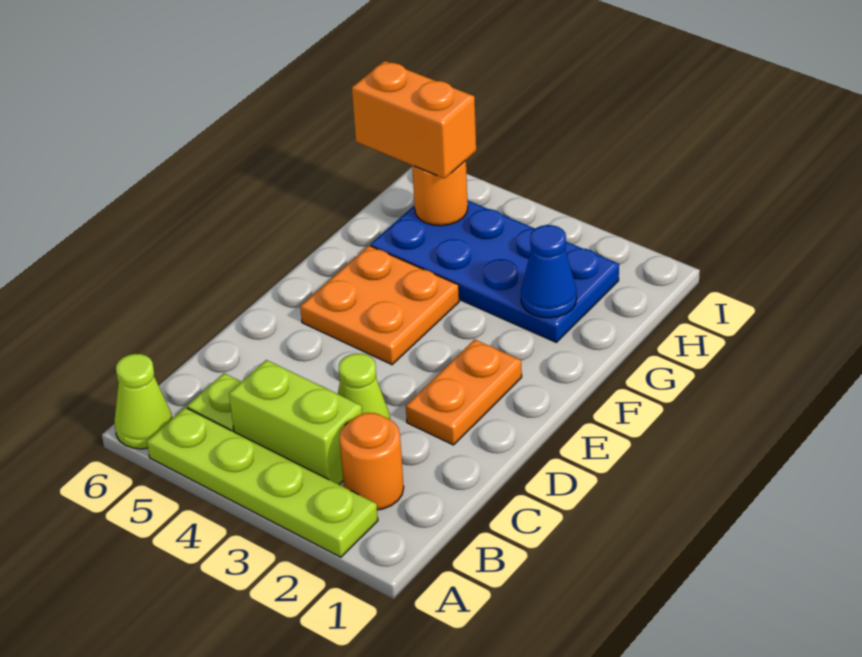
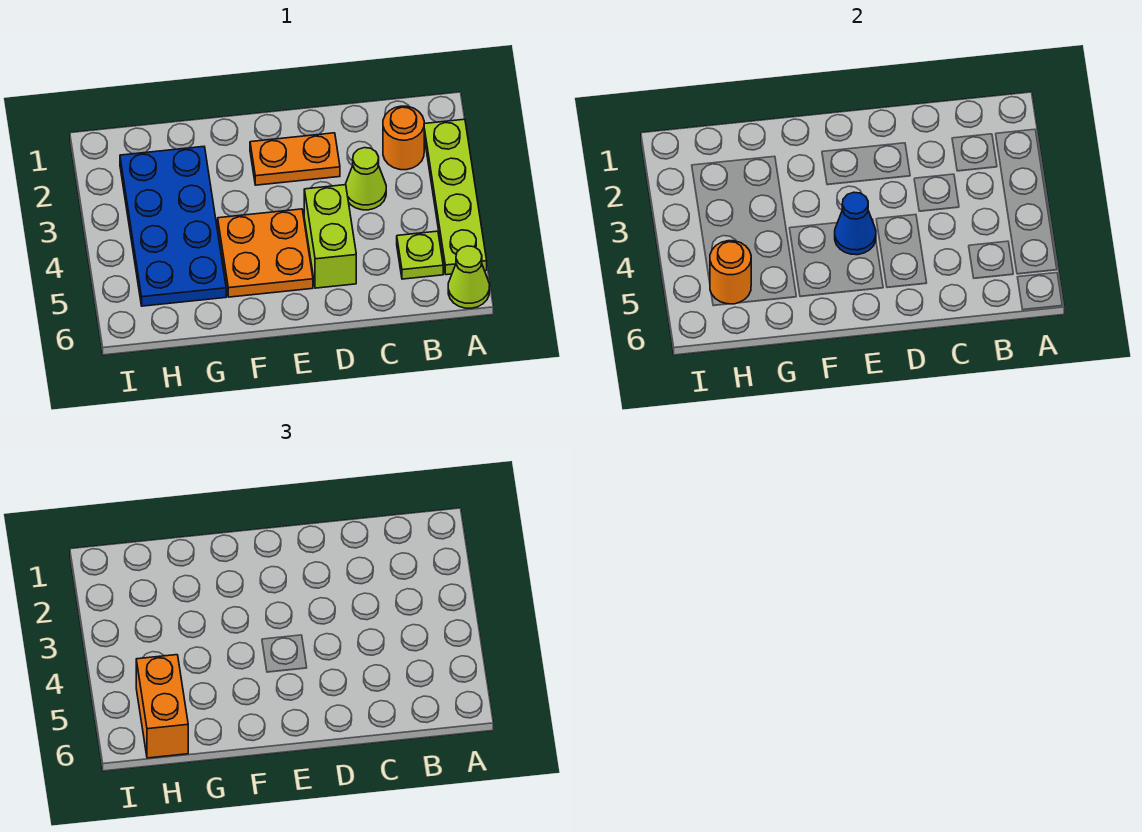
lime 1x2 brick [229,360,362,484] -> lime 1x2 brick moved to [304,185,356,288]
blue 1x1 cone [521,225,577,318] -> blue 1x1 cone moved to [835,192,876,255]

